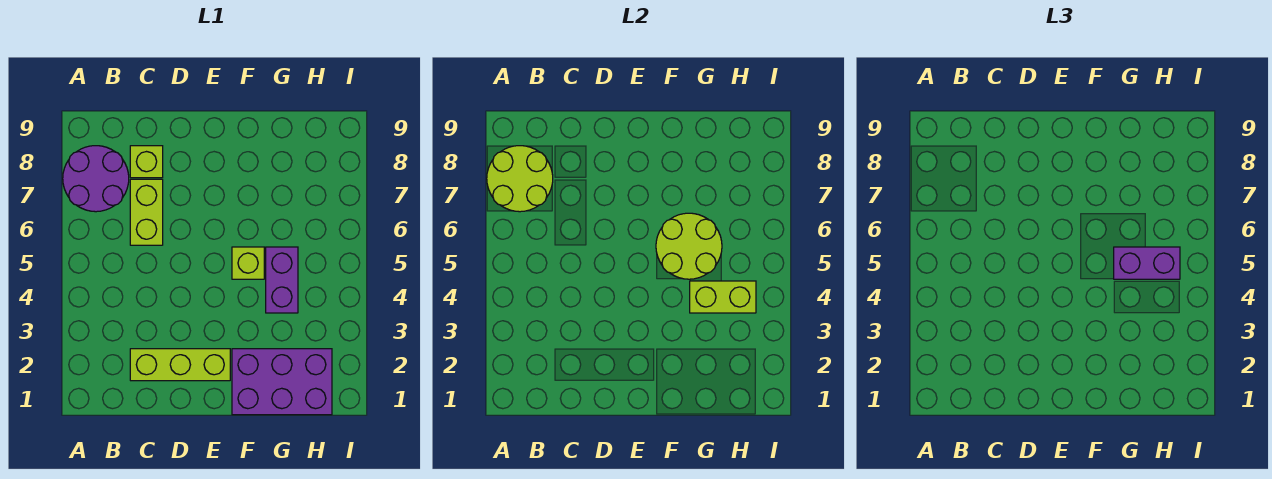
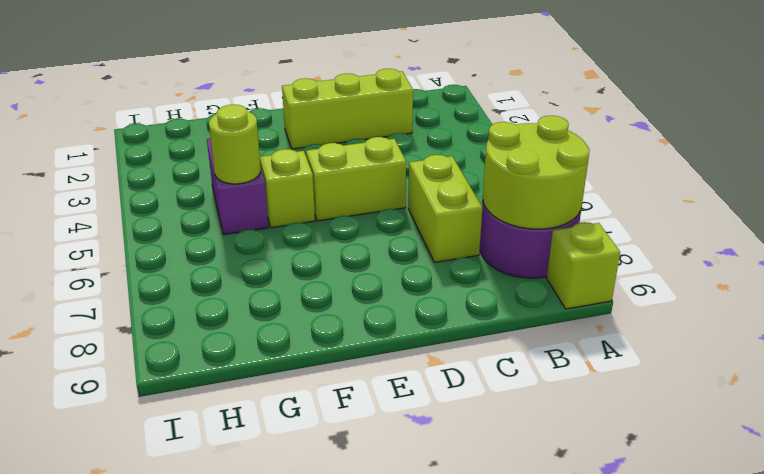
lime 1x1 brick [130,146,163,178] -> lime 1x1 brick moved to [547,222,620,309]
purple 2x3 brick [232,349,332,415] -> none
lime 2x2 round brick [656,213,722,279] -> lime 1x1 round brick [209,105,261,184]
lime 1x2 brick [690,281,756,313] -> lime 1x2 brick moved to [306,137,406,221]
purple 1x2 brick [1114,247,1180,279] -> none

